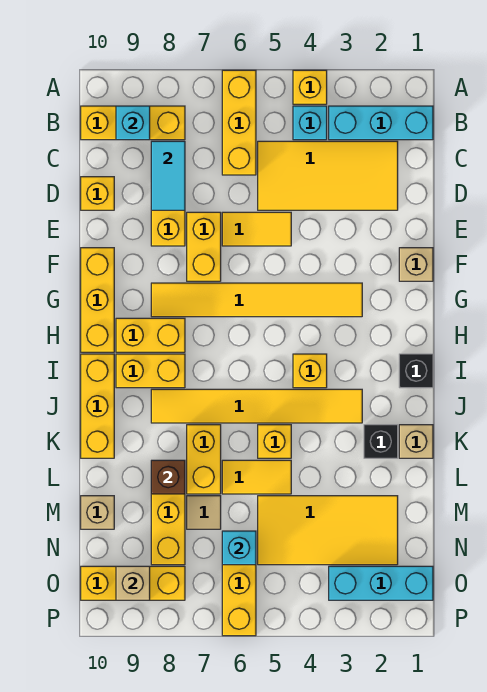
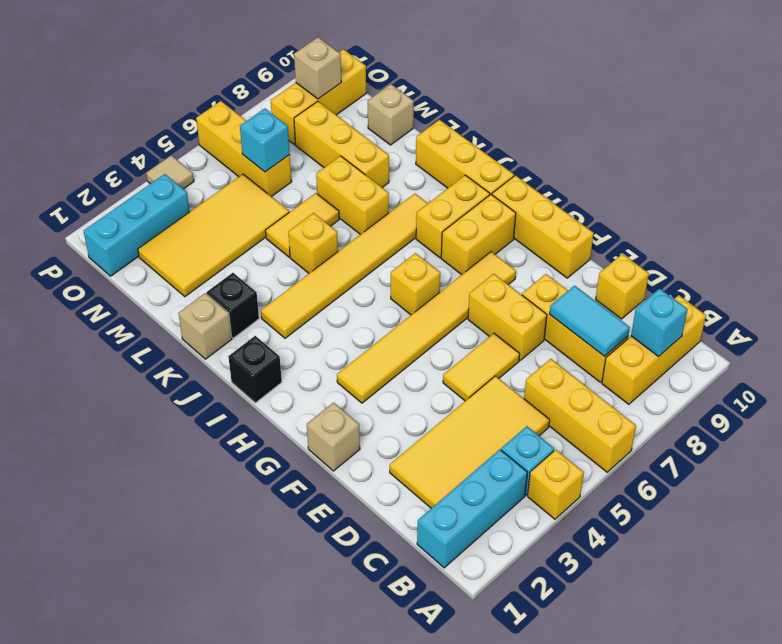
yellow 1x1 brick [293,354,327,388] -> yellow 1x1 brick moved to [391,253,440,315]
brown 1x1 brick [151,460,185,494] -> none
tan 1x1 tile [187,496,221,529] -> tan 1x1 tile moved to [146,155,194,189]

